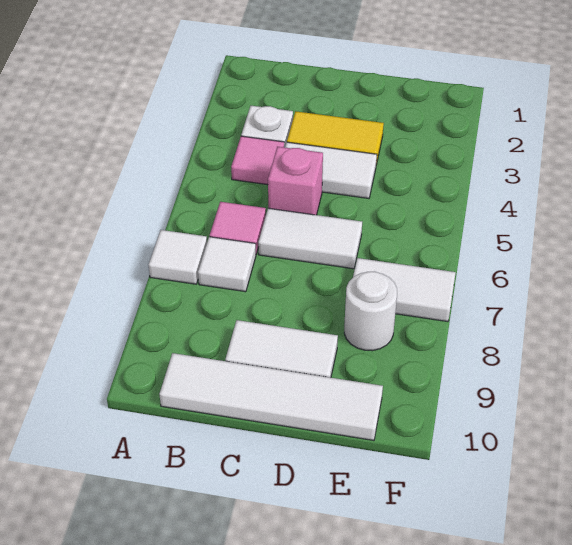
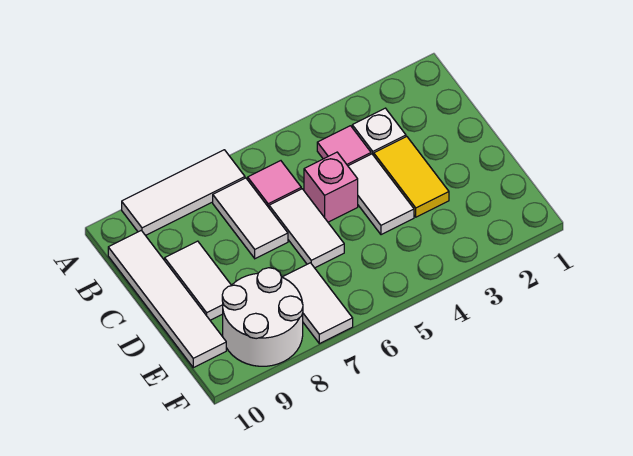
white 1x1 tile [149,230,207,284] -> white 1x3 tile [122,150,245,235]
white 1x1 tile [198,237,256,292] -> white 1x2 tile [213,178,288,259]
white 1x1 round brick [344,271,397,351] -> white 2x2 round brick [222,268,303,366]

